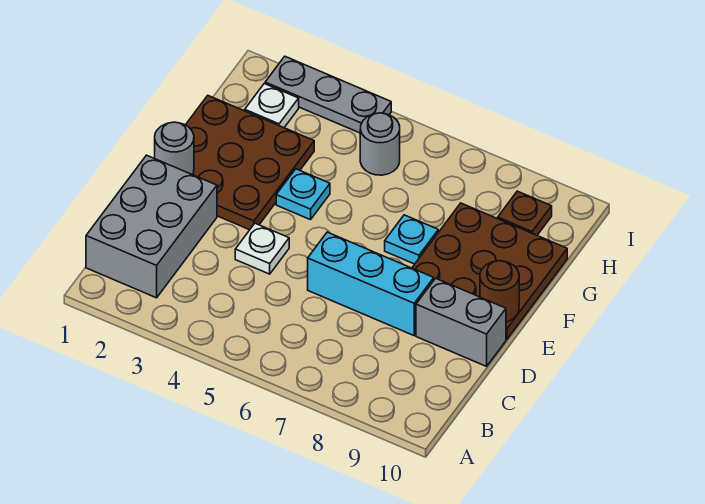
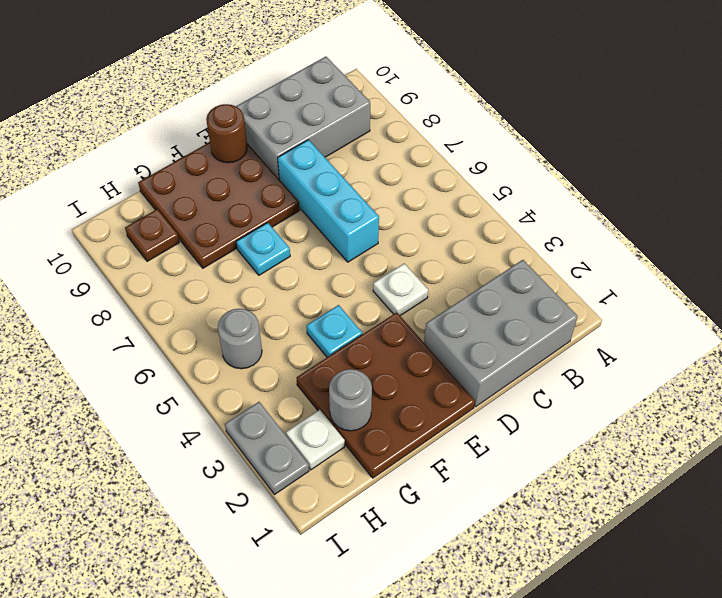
grey 1x2 brick [416,278,506,366] -> grey 2x3 brick [236,57,370,178]
grey 1x1 round brick [155,122,194,175] -> grey 1x1 round brick moved to [329,369,372,431]
grey 1x3 plate [265,56,391,133] -> grey 1x2 plate [225,402,309,495]

